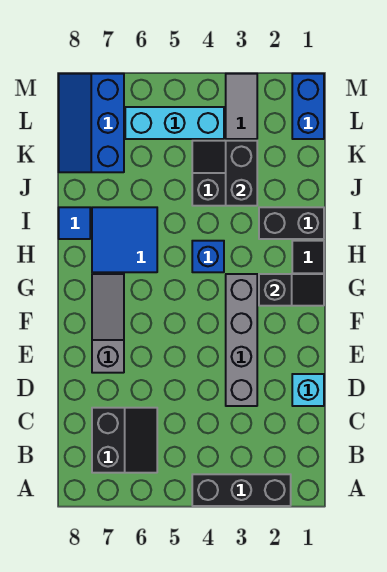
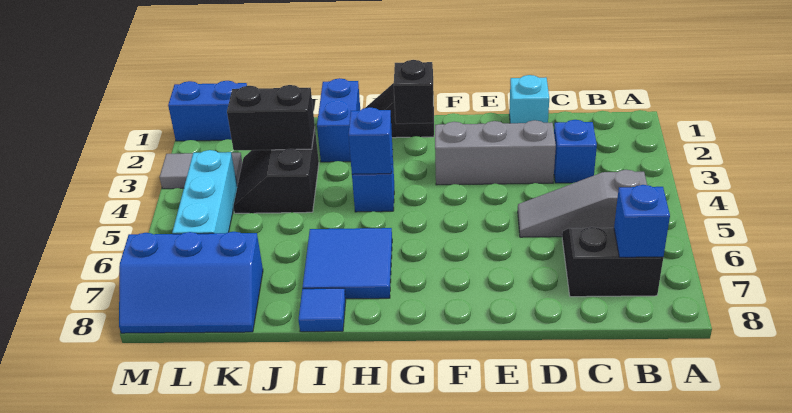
black 1x3 brick [192,474,291,506] -> none
none -> blue 1x1 brick [614,185,670,257]
none -> blue 1x1 brick [554,120,597,183]
grey 1x4 brick [226,274,257,406] -> grey 1x3 brick [435,120,556,185]
grey 1x3 slope [92,274,124,373] -> grey 1x3 slope moved to [518,170,647,237]
none -> blue 1x1 brick [349,107,393,174]
black 1x2 brick [259,207,324,239] -> blue 1x2 brick [317,78,360,162]

